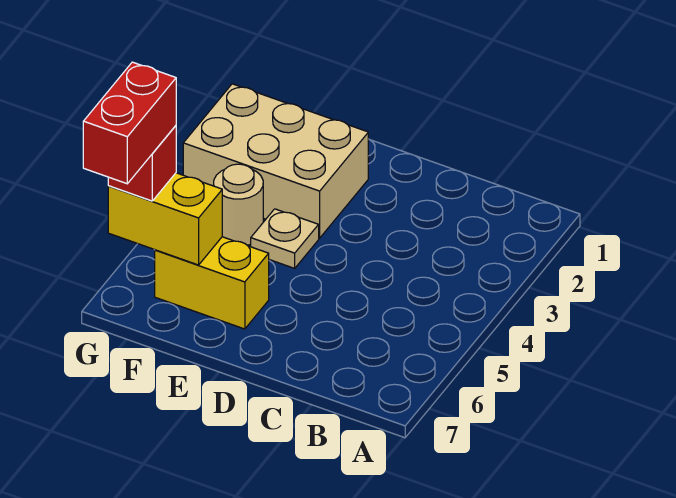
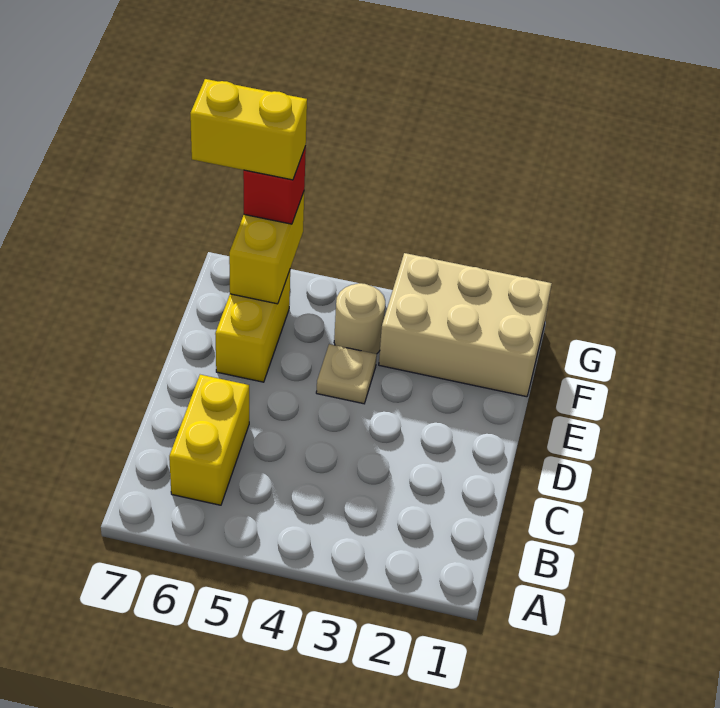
none -> yellow 1x2 brick [169,375,249,505]
tan 2x3 brick [183,84,368,238] -> tan 2x3 brick turned to [379,253,552,397]
red 1x2 brick [83,62,176,184] -> yellow 1x2 brick [190,79,307,180]

